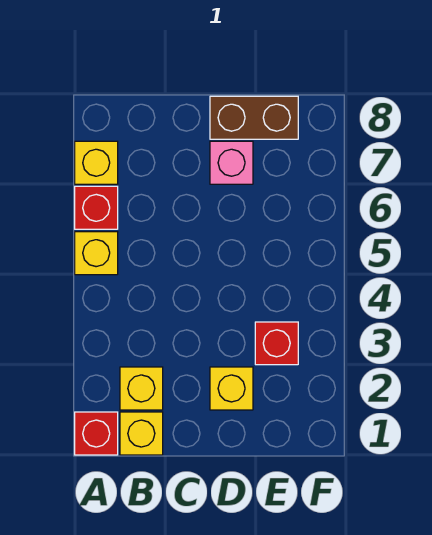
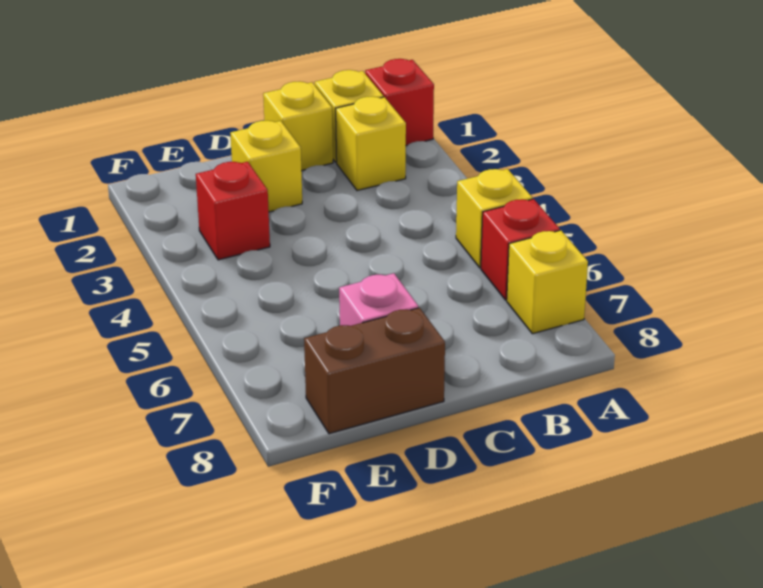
none -> yellow 1x1 brick [263,82,333,171]

